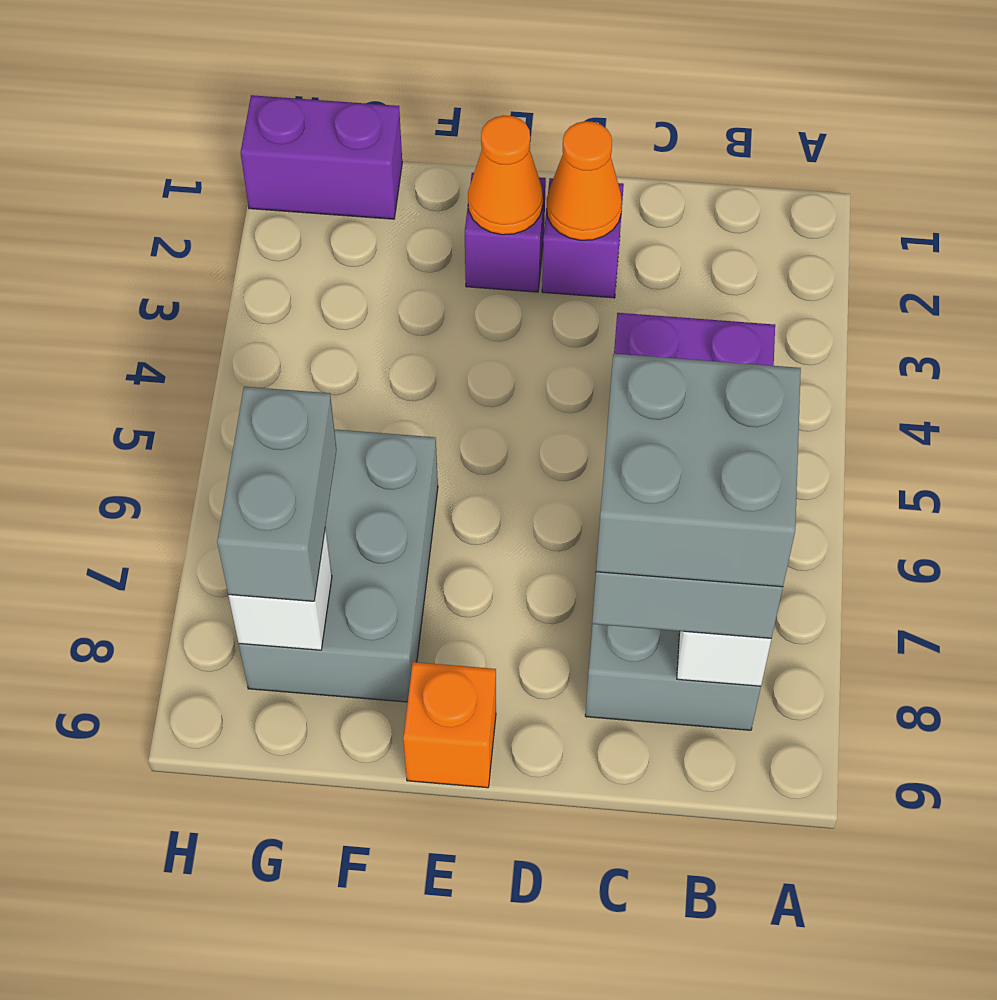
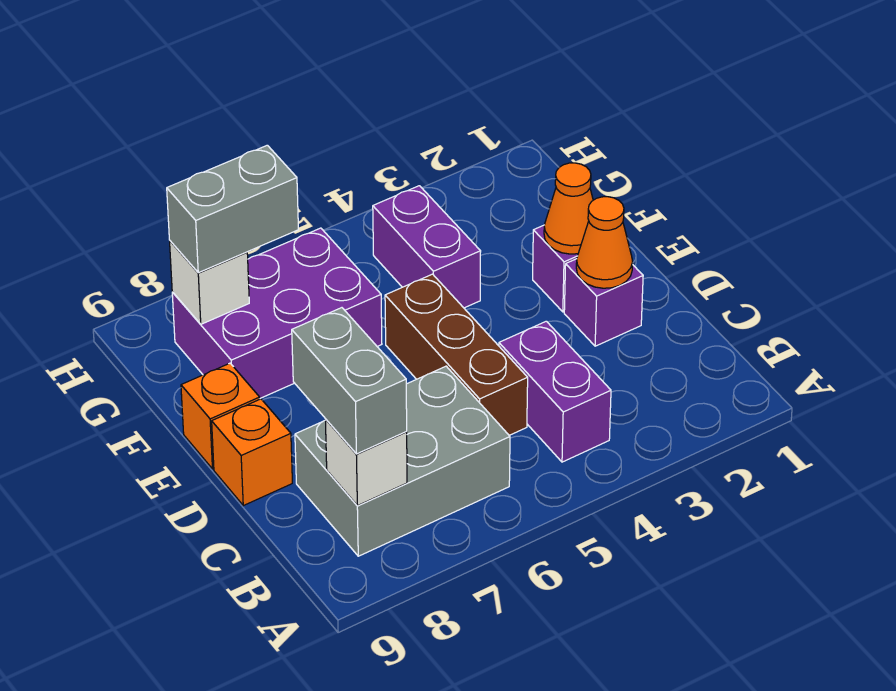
grey 2x2 brick [596,354,801,587] -> none
none -> brown 1x3 brick [385,274,528,435]
none -> orange 1x1 brick [212,399,292,506]
grey 2x3 brick [239,429,438,702] -> purple 2x3 brick [172,228,382,398]
purple 1x2 brick [241,95,402,219] -> purple 1x2 brick moved to [373,186,481,308]

